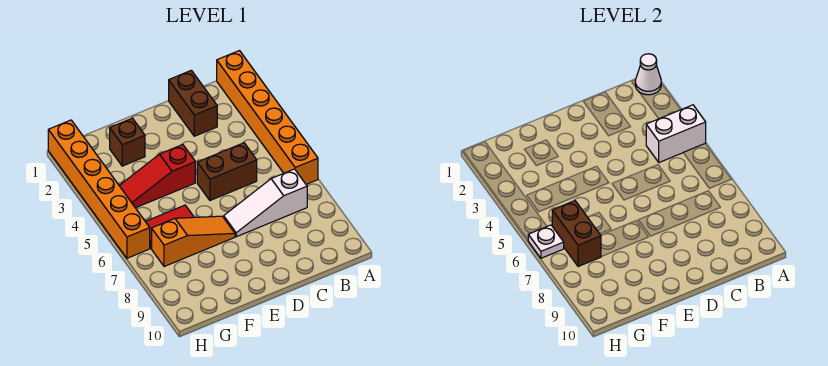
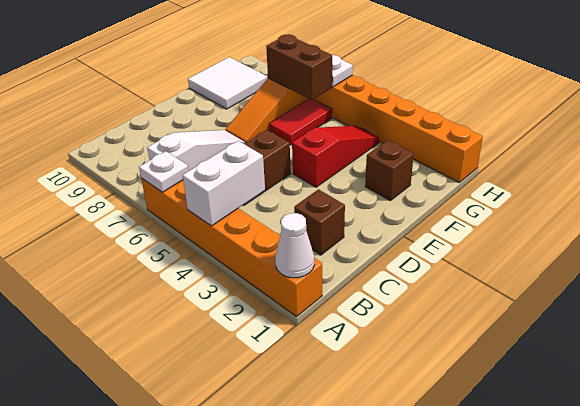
none -> white 1x1 plate [139,151,188,192]
brown 1x2 brick [169,70,217,136] -> brown 1x1 brick [294,189,345,255]
none -> white 2x2 tile [188,57,267,109]

